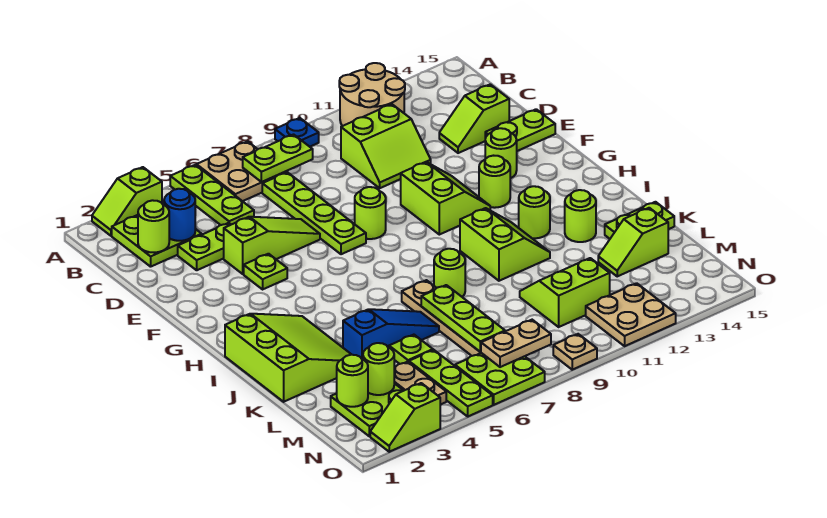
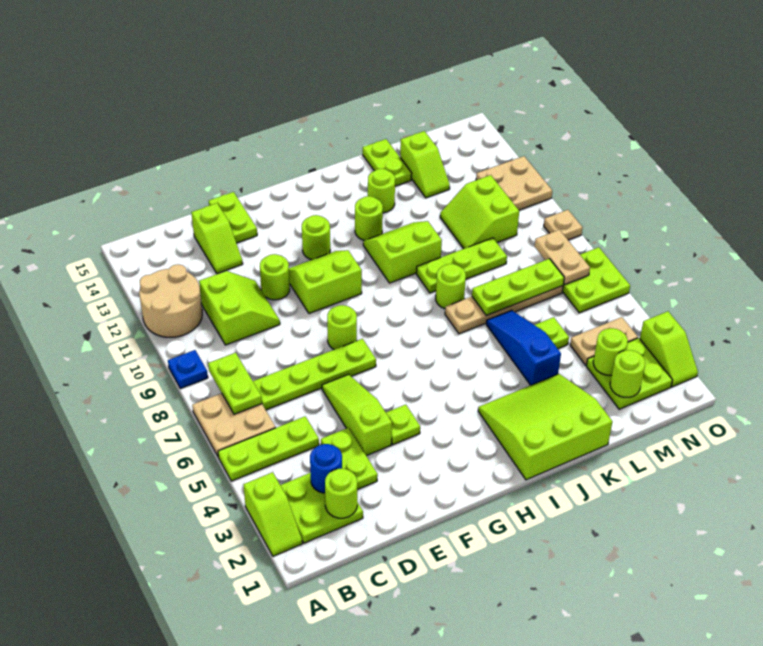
lime 1x1 round brick [485,128,517,178] -> lime 1x1 round brick moved to [260,254,290,300]
lime 1x3 plate [409,350,493,416] -> lime 1x3 plate moved to [416,238,507,293]

